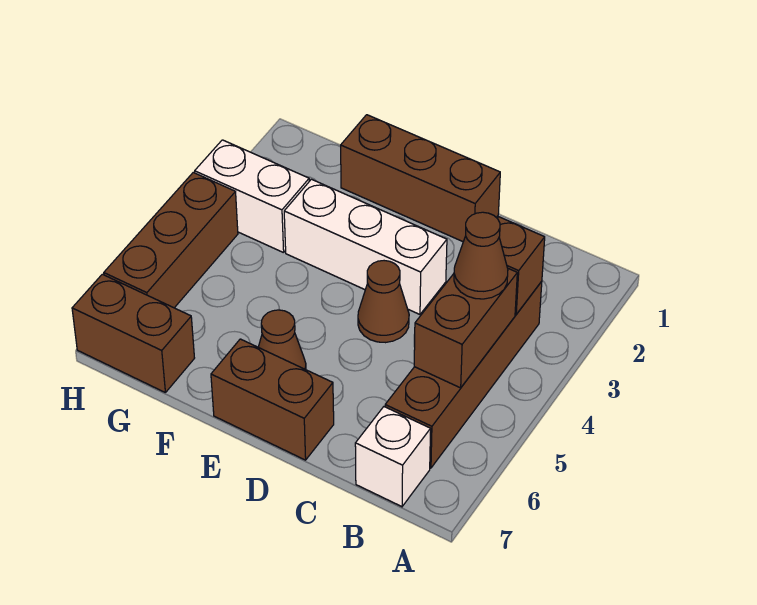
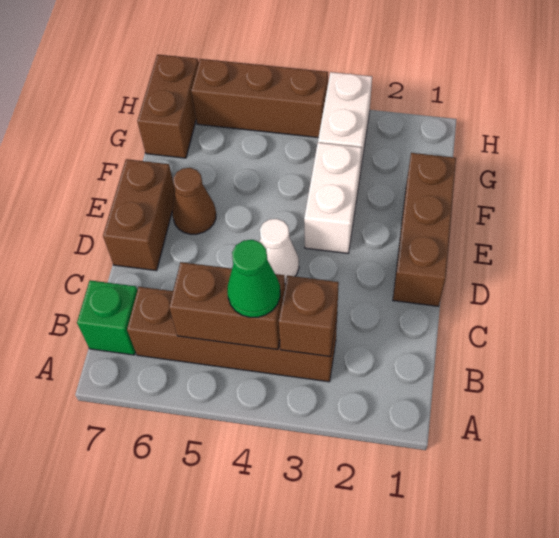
brown 1x1 cone [454,212,508,299] -> green 1x1 cone [227,240,280,317]
white 1x1 brick [355,407,431,507] -> green 1x1 brick [77,280,137,355]
white 1x3 brick [284,179,447,314] -> white 1x2 brick [304,143,362,253]
brown 1x1 cone [358,261,409,343] -> white 1x1 cone [260,219,299,283]

